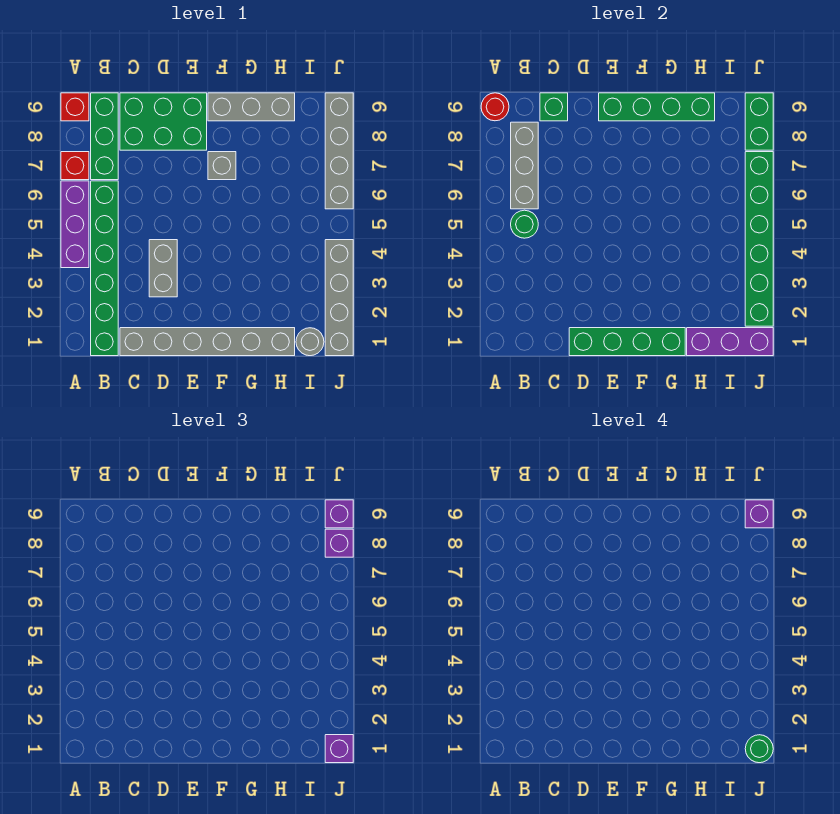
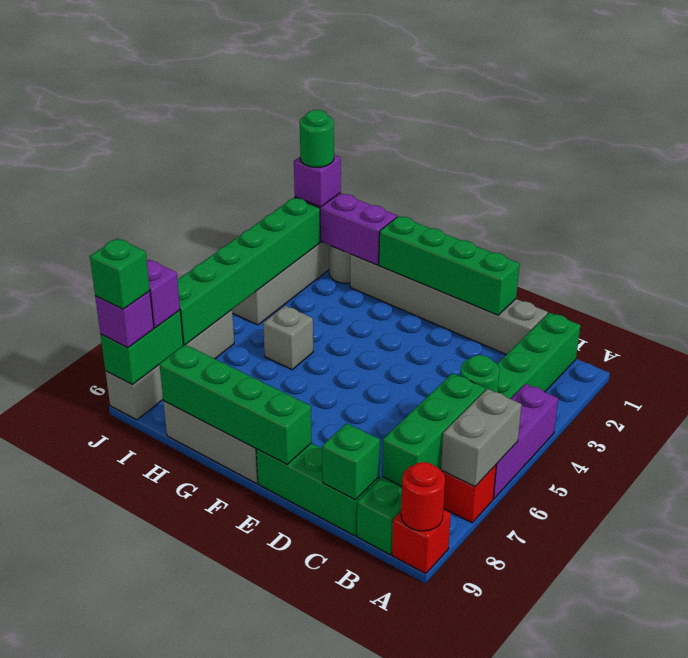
grey 1x3 brick [511,122,538,209] -> green 1x3 brick [382,373,486,486]
green 2x3 brick [120,93,207,150] -> green 1x3 brick [256,443,379,536]
grey 1x2 brick [149,240,177,297] -> grey 1x2 brick moved to [441,389,522,487]
grey 1x1 brick [208,152,236,180] -> grey 1x1 brick moved to [263,306,313,370]
purple 1x1 brick [745,500,773,528] -> green 1x1 brick [90,238,150,309]

